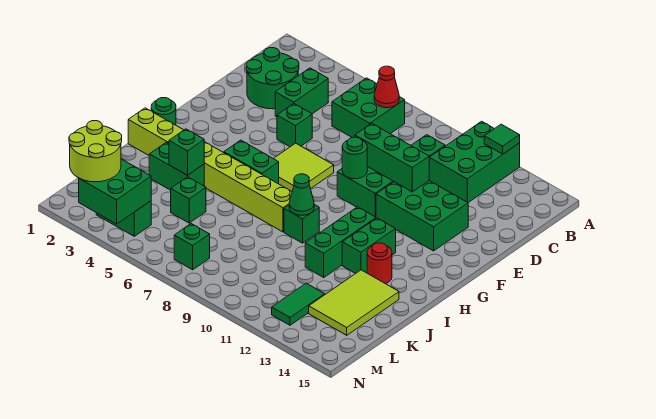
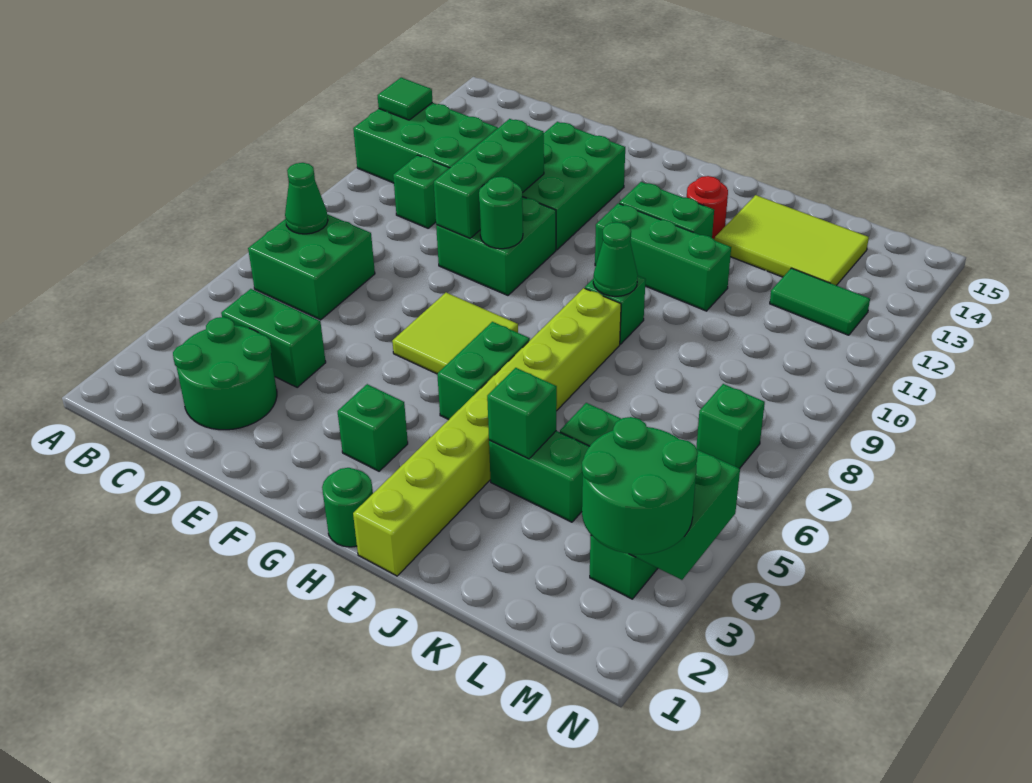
red 1x1 cone [374,66,399,108] -> green 1x1 cone [285,163,328,234]
green 1x1 brick [277,104,312,147] -> green 1x1 brick moved to [337,384,408,471]
green 1x2 brick [149,142,204,190] -> green 1x2 brick turned to [489,431,590,522]
lime 2x2 round brick [69,121,122,182] -> green 2x2 round brick [582,417,698,555]

